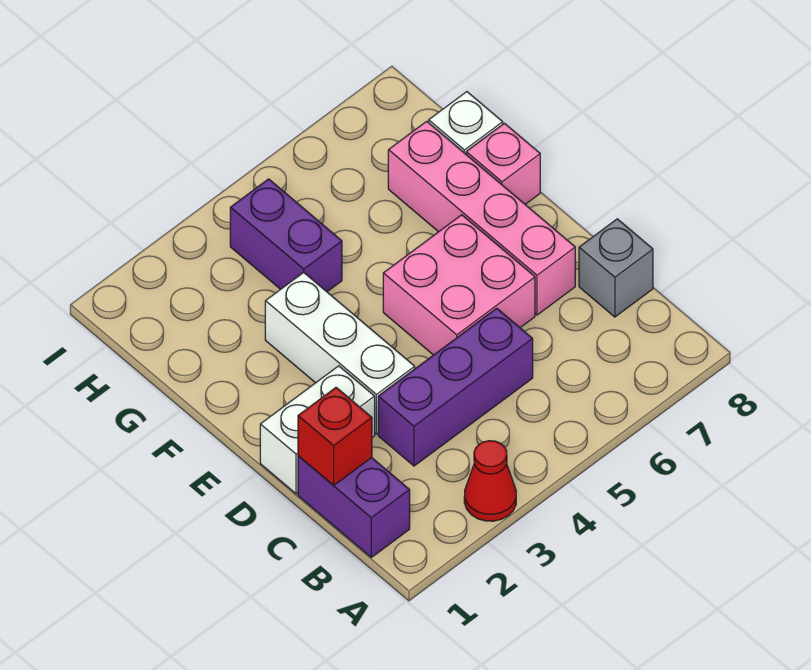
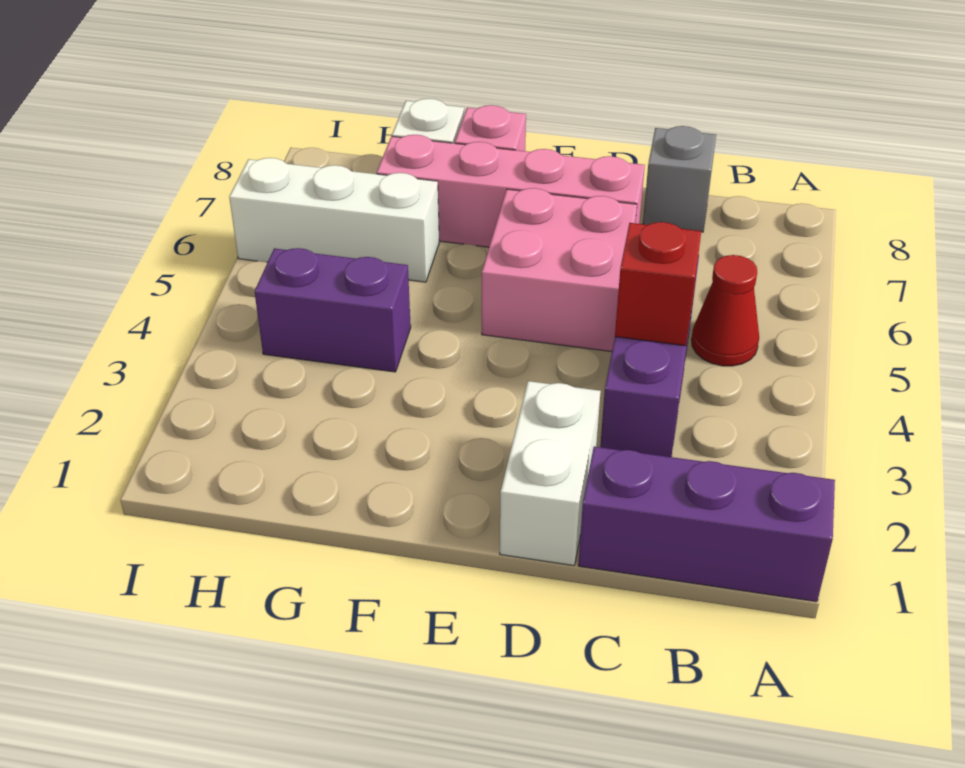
red 1x1 cone [464,441,516,521] -> red 1x1 cone moved to [692,255,759,366]
purple 1x2 brick [298,456,410,557] -> purple 1x3 brick [578,447,835,602]
red 1x1 brick [298,387,372,485] -> red 1x1 brick moved to [615,222,701,346]
white 1x3 brick [265,272,415,434] -> white 1x3 brick moved to [229,158,439,282]

